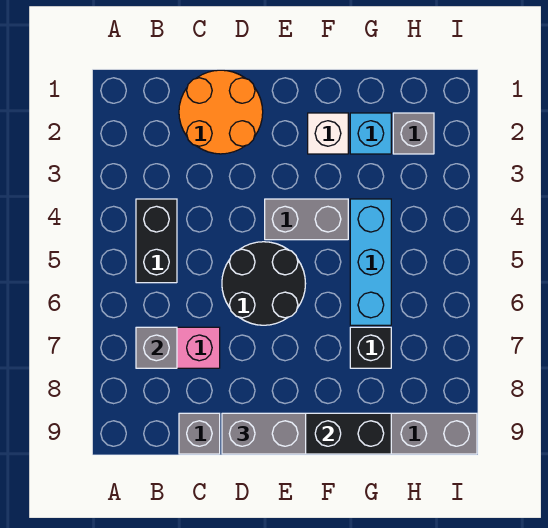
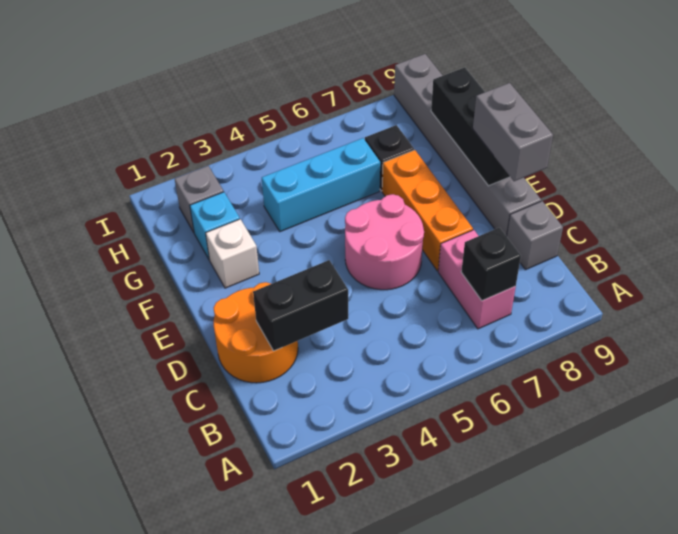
black 1x2 brick [136,199,177,283] -> black 1x2 brick moved to [253,260,348,351]
grey 1x1 brick [136,327,177,368] -> black 1x1 brick [461,228,521,301]
black 2x2 round brick [222,242,306,325] -> pink 2x2 round brick [345,194,424,290]
none -> orange 1x3 brick [382,150,473,271]
grey 1x2 brick [265,199,348,240] -> none

